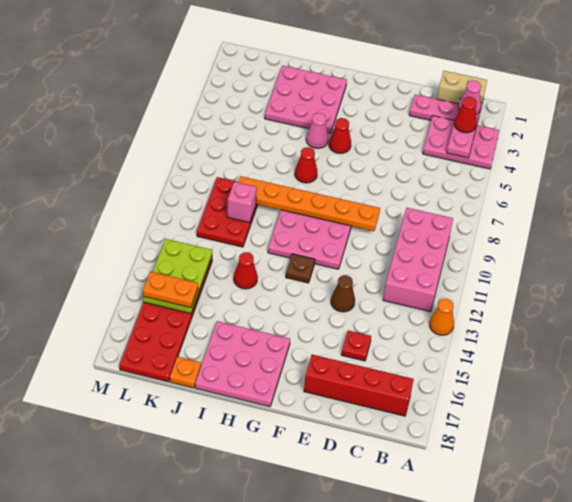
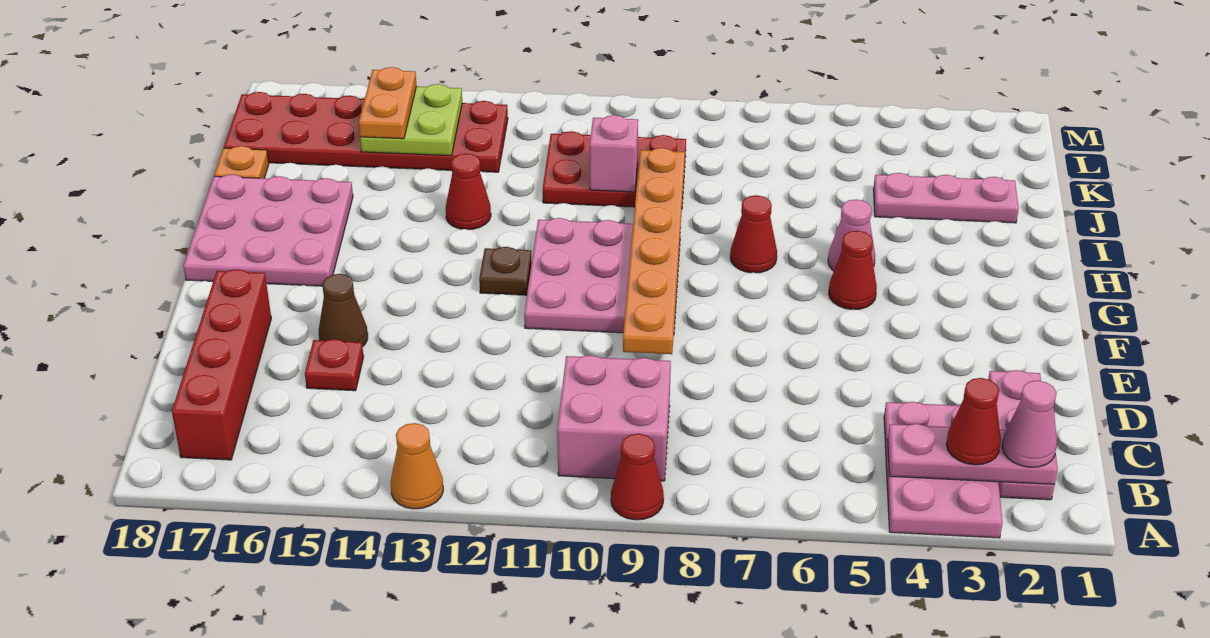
none -> red 1x1 cone [611,434,664,520]
tan 1x2 brick [437,71,487,104] -> none
pink 2x4 brick [383,208,453,312] -> pink 2x2 brick [557,355,671,481]
brown 1x1 cone [331,275,355,312] -> brown 1x1 cone moved to [319,274,368,347]
pink 3x3 plate [265,66,347,134] -> pink 1x3 plate [873,173,1019,223]
lime 2x3 plate [143,239,212,314] -> lime 2x2 plate [360,84,462,156]

